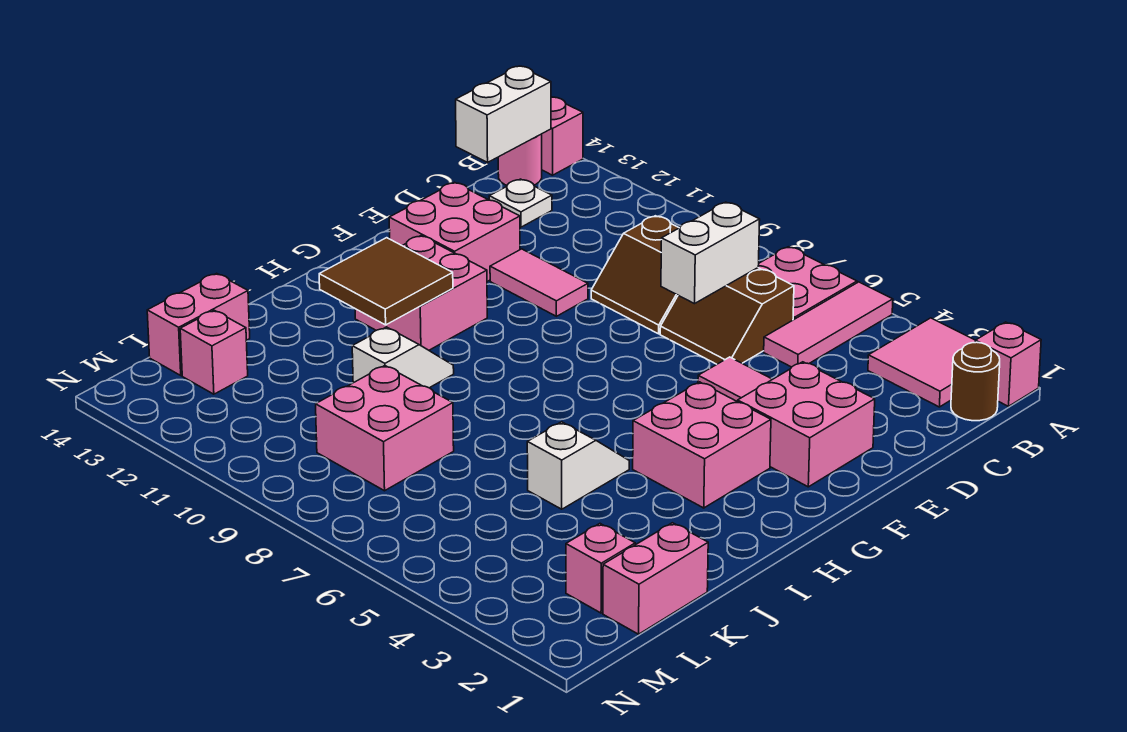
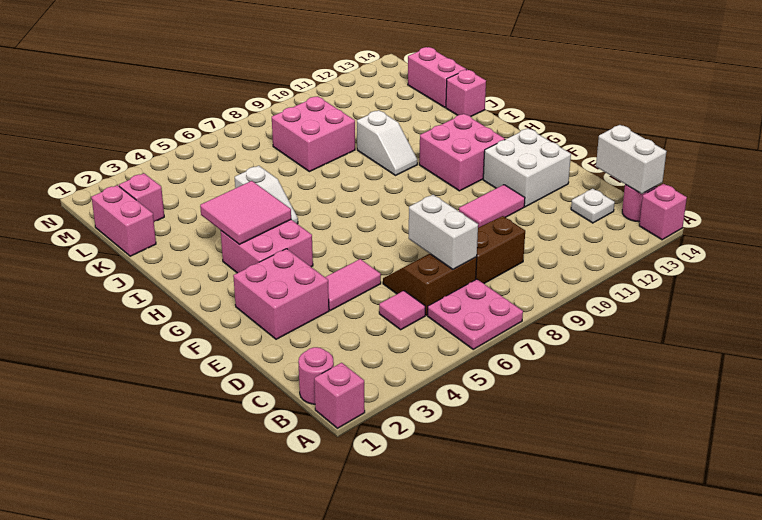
pink 2x2 tile [868,318,975,407] -> pink 2x2 tile moved to [200,181,291,244]
pink 1x3 tile [764,282,893,367] -> pink 1x1 tile [379,291,425,330]
brown 1x1 round brick [951,342,1000,421] -> pink 1x1 round brick [298,347,334,404]
pink 2x2 brick [389,182,520,281] -> white 2x2 brick [483,128,571,207]
brown 2x2 tile [319,238,453,325] -> none
pink 1x1 brick [180,310,248,394] -> pink 1x1 brick moved to [446,70,486,116]

